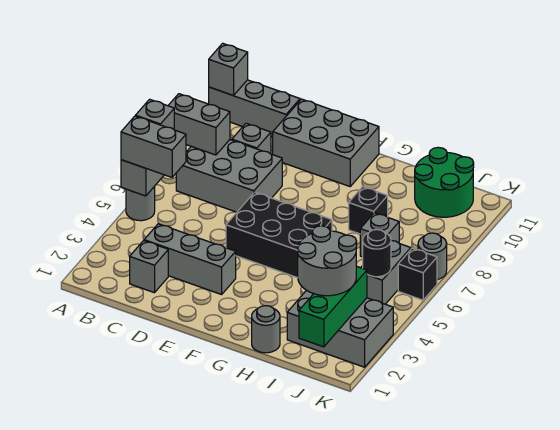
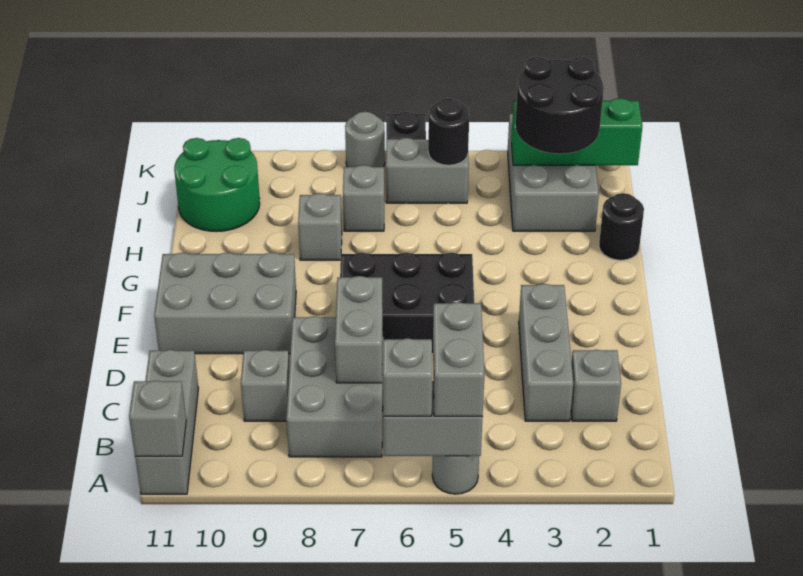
grey 1x2 brick [168,94,230,155] -> grey 1x2 brick moved to [335,276,383,383]
grey 2x3 brick [273,99,379,186] -> grey 2x3 brick turned to [154,253,296,354]
black 2x3 brick [226,192,332,278] -> black 2x3 brick turned to [340,253,474,354]
grey 1x1 round brick [252,306,280,353] -> black 1x1 round brick [599,193,644,260]
black 1x1 brick [349,187,388,234] -> grey 1x1 brick [298,193,342,260]
grey 2x2 round brick [298,226,357,296] -> black 2x2 round brick [515,57,604,154]

